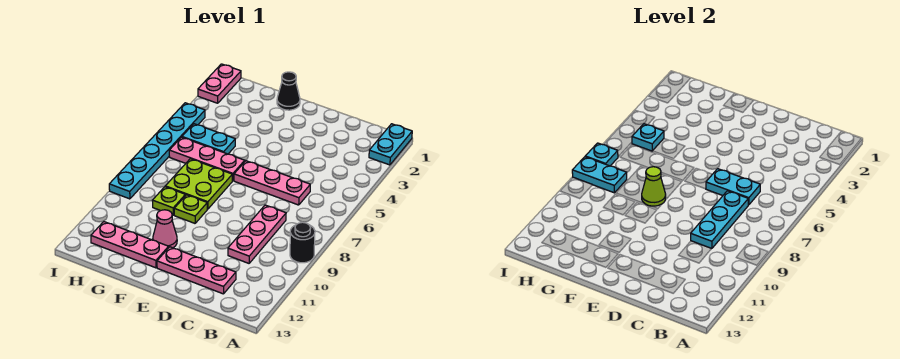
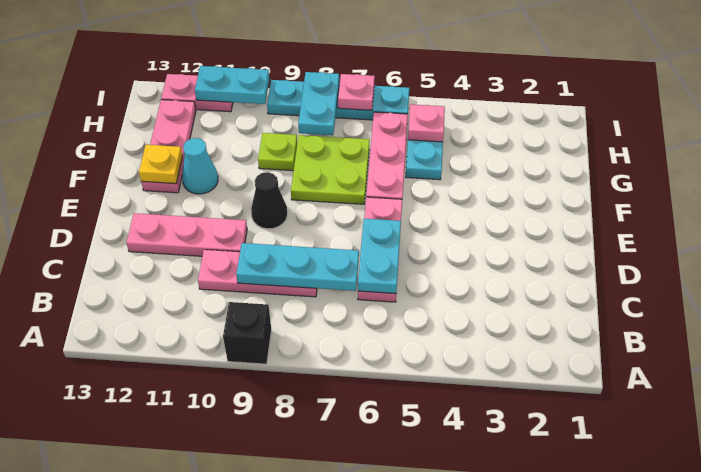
cyan 1x2 plate [369,124,412,165] -> cyan 1x2 plate moved to [195,66,269,104]
black 1x1 round brick [290,222,315,263] -> black 1x1 brick [223,302,271,364]
pink 1x3 plate [157,247,236,294] -> pink 1x3 plate turned to [126,213,247,256]
black 1x1 cone [277,72,300,110] -> black 1x1 cone moved to [251,172,287,229]
lime 1x1 cone [642,167,666,206] -> none
lime 1x1 plate [174,195,207,223] -> none
pink 1x1 cone [153,210,177,248] -> cyan 1x1 cone [182,138,218,194]
none -> yellow 1x1 plate [139,145,182,184]
cyan 1x1 plate [632,124,664,151] -> pink 1x1 plate [408,104,445,142]
pink 1x2 plate [198,64,241,103] -> pink 1x2 plate moved to [161,74,233,112]
cyan 1x6 plate [109,103,205,199] -> cyan 1x4 plate [267,80,409,120]
cyan 1x1 plate [585,143,618,166] -> pink 1x1 plate [338,74,375,110]

